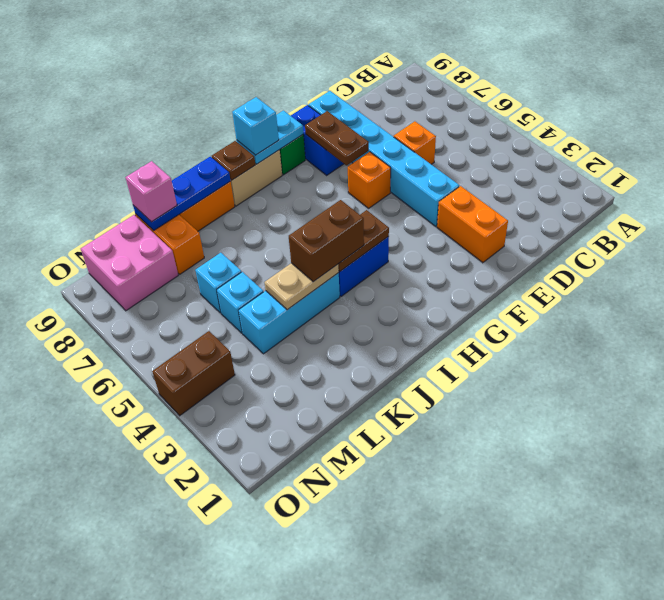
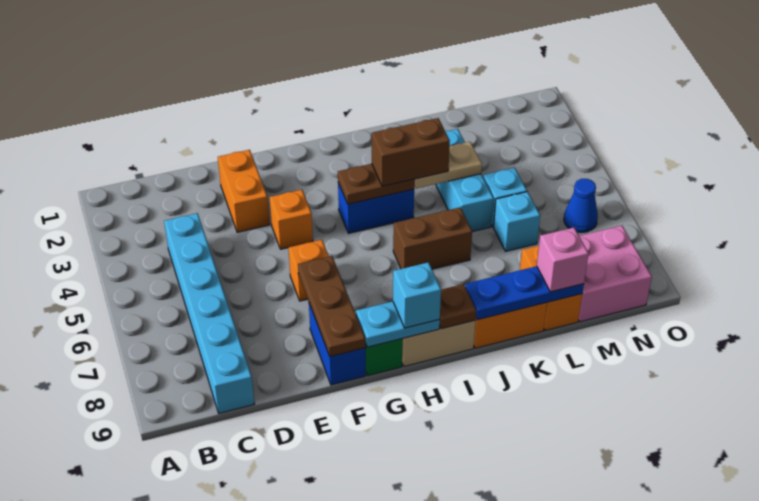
orange 1x1 brick [394,121,436,164] -> orange 1x1 brick moved to [269,190,313,249]
cyan 1x6 brick [309,91,459,227] -> cyan 1x6 brick moved to [164,213,254,413]
brown 1x2 plate [305,111,369,165] -> brown 1x3 plate [298,256,365,357]
cyan 1x3 brick [238,273,340,354] -> cyan 1x3 brick turned to [436,129,494,232]
brown 1x2 brick [152,331,235,416] -> brown 1x2 brick moved to [393,207,472,269]
none -> blue 1x1 cone [564,179,598,232]

